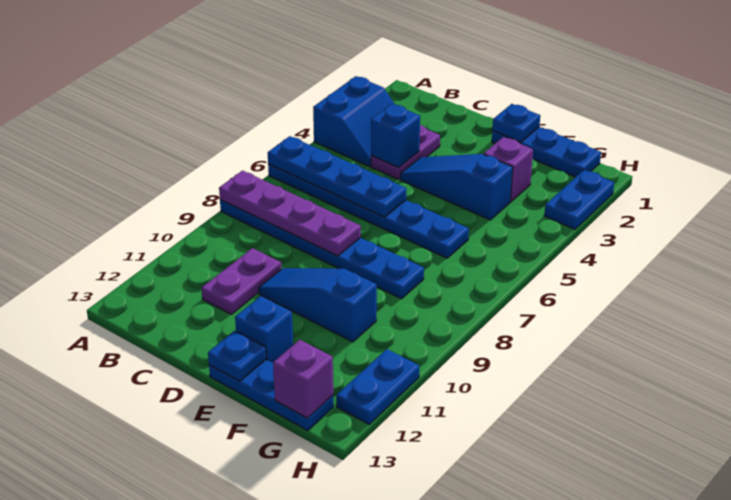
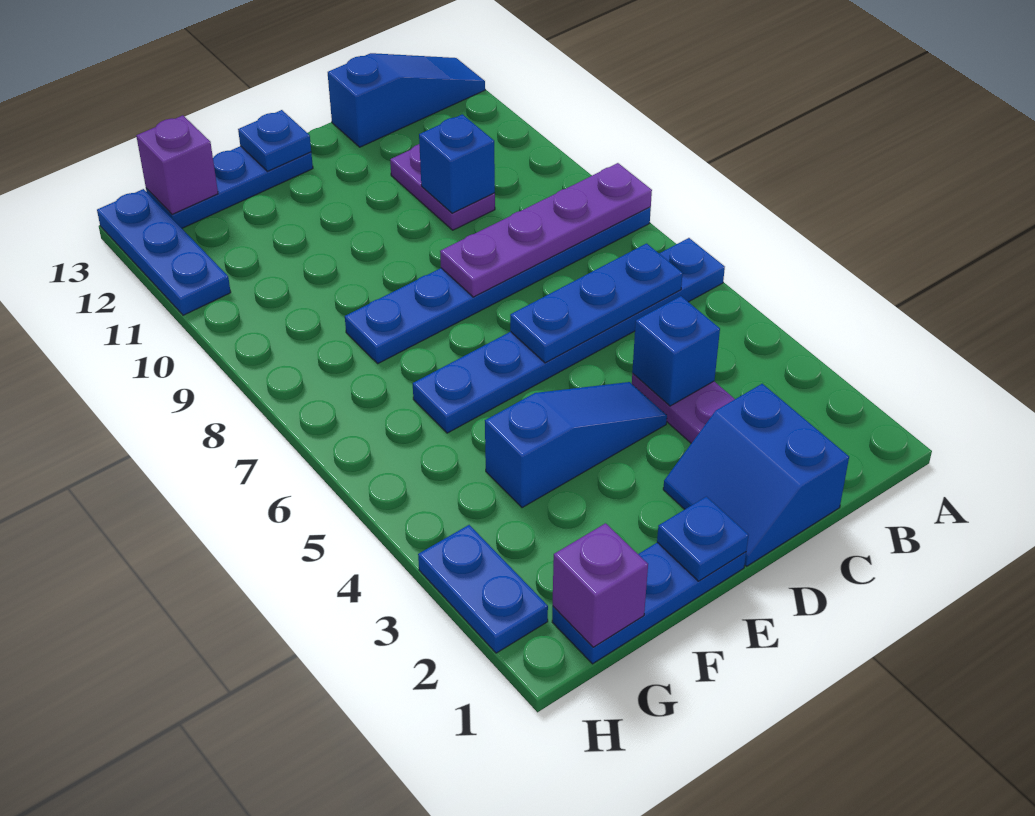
blue 2x2 slope [313,76,395,166] -> blue 2x2 slope moved to [663,384,849,566]
blue 1x4 plate [268,136,406,217] -> blue 1x3 plate [510,244,683,363]
blue 1x3 slope [259,268,377,342] -> blue 1x3 slope moved to [328,53,485,147]
blue 1x1 brick [235,296,293,363] -> blue 1x1 brick moved to [419,114,495,213]
purple 1x1 brick [484,137,533,202] -> purple 1x1 brick moved to [553,523,648,647]
blue 1x2 plate [336,349,419,424] -> blue 1x3 plate [97,189,231,315]

